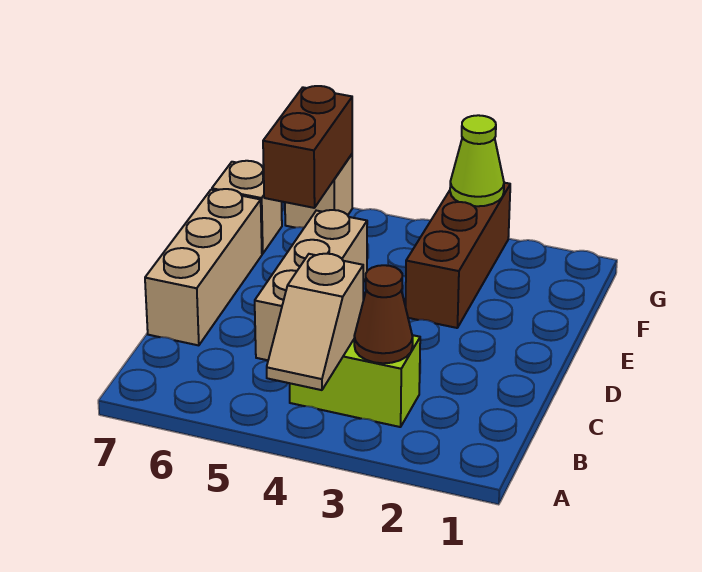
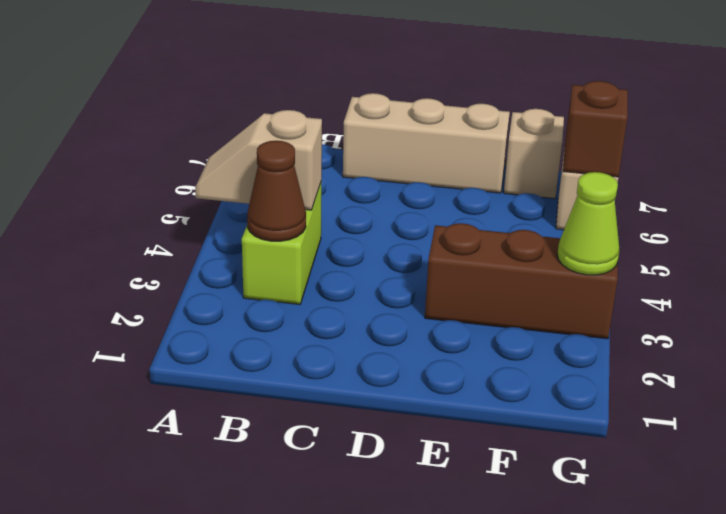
tan 1x3 brick [255,210,367,360] -> none
brown 1x2 brick [263,86,352,208] -> brown 1x1 brick [563,81,628,177]

